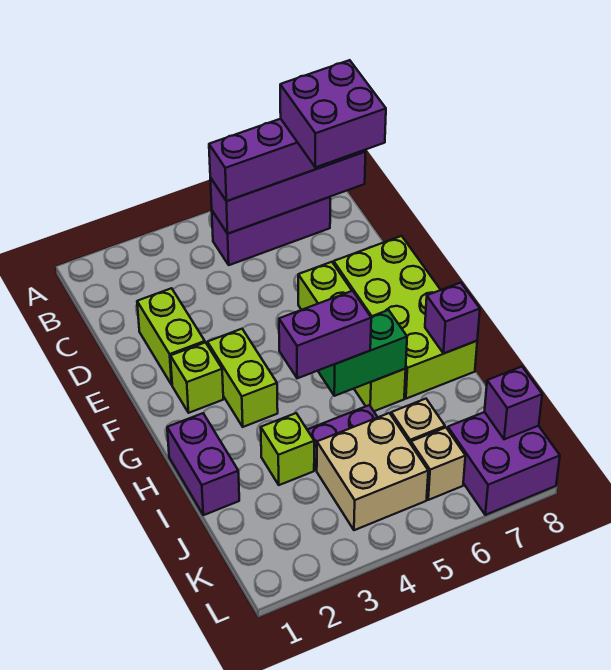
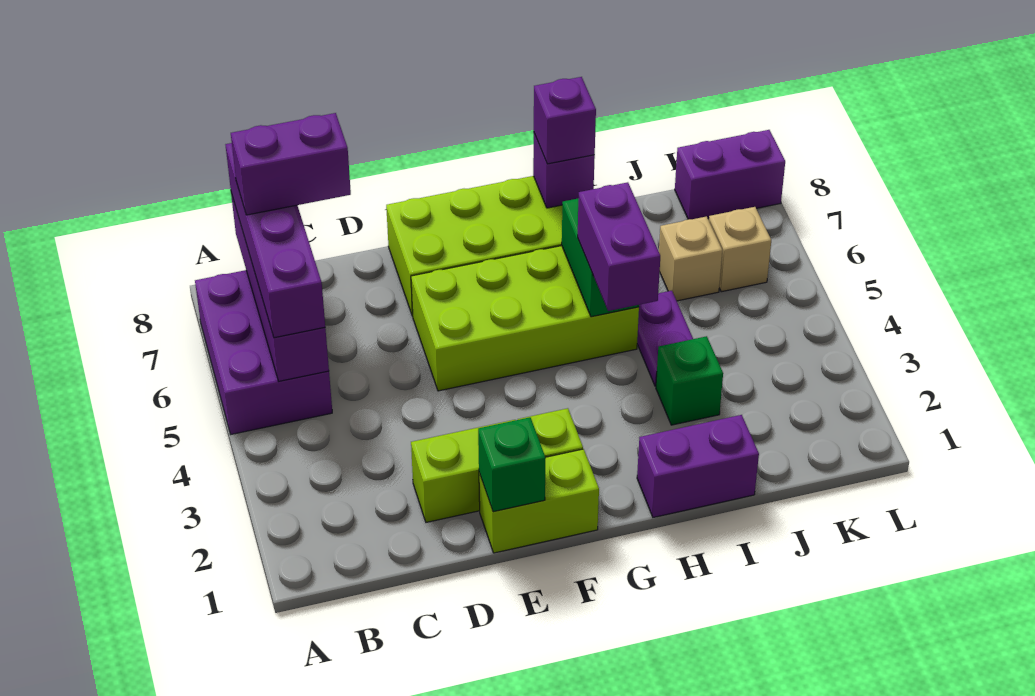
purple 1x3 brick [212,197,330,265] -> purple 2x3 brick [195,270,332,434]
purple 2x2 brick [280,60,386,167] -> purple 1x2 brick [231,113,351,215]
none -> green 1x1 brick [478,417,546,512]
lime 1x4 brick [298,262,406,411] -> lime 2x4 brick [411,246,639,391]
lime 1x2 brick [207,329,278,427] -> lime 1x2 brick moved to [479,449,599,553]
lime 1x1 brick [261,413,314,485] -> green 1x1 brick [656,336,723,425]
tan 2x2 brick [317,413,428,530] -> none
purple 2x2 brick [448,412,560,515] -> purple 1x2 brick [675,130,785,219]
purple 1x1 brick [485,367,542,439] -> purple 1x1 brick moved to [534,77,596,164]

